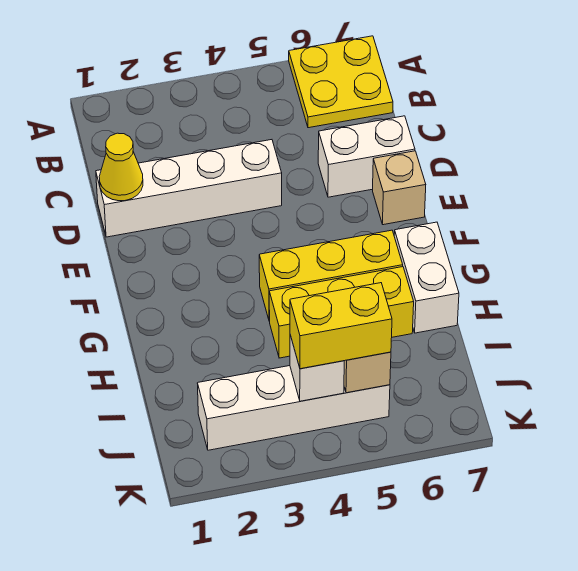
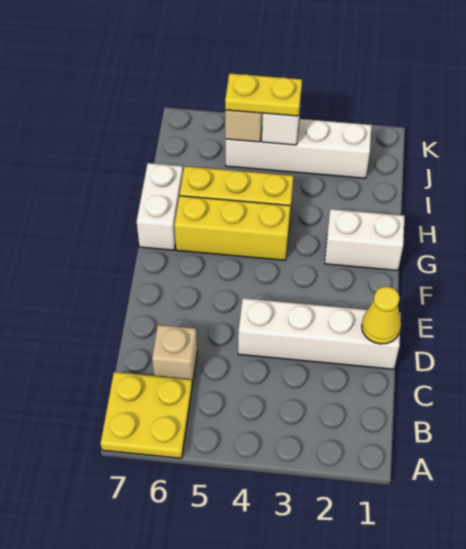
white 1x2 brick [318,116,415,197] -> white 1x2 brick moved to [325,209,405,271]
tan 1x1 brick [373,151,426,225] -> tan 1x1 brick moved to [152,325,197,385]
yellow 1x2 brick [290,283,392,369] -> yellow 1x2 plate [225,73,302,116]

